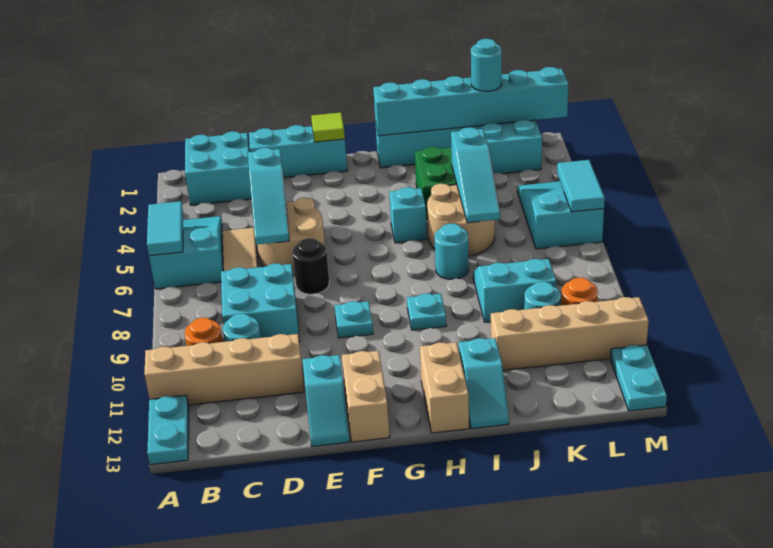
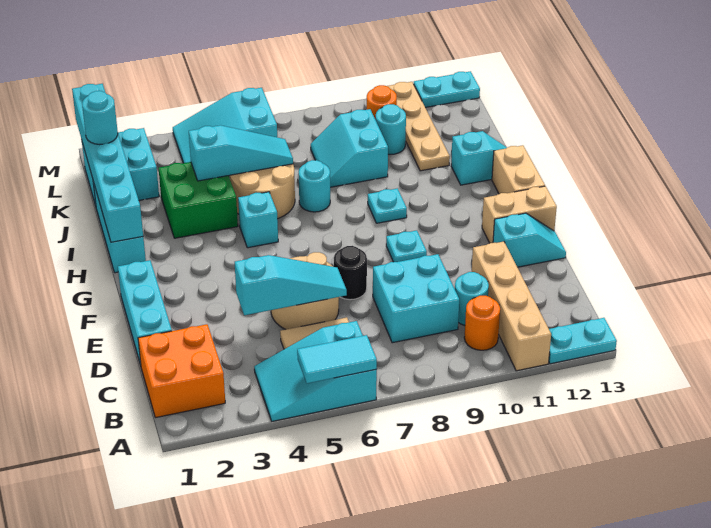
cyan 2x2 brick [185,131,251,205] -> orange 2x2 brick [138,324,225,418]
lime 1x1 tile [311,112,345,142] -> none
tan 1x2 brick [420,342,469,433] -> tan 1x2 brick turned to [492,145,545,194]
tan 1x4 brick [491,297,649,370] -> tan 1x4 plate [387,82,450,171]
cyan 1x2 tile [557,160,605,212] -> none

